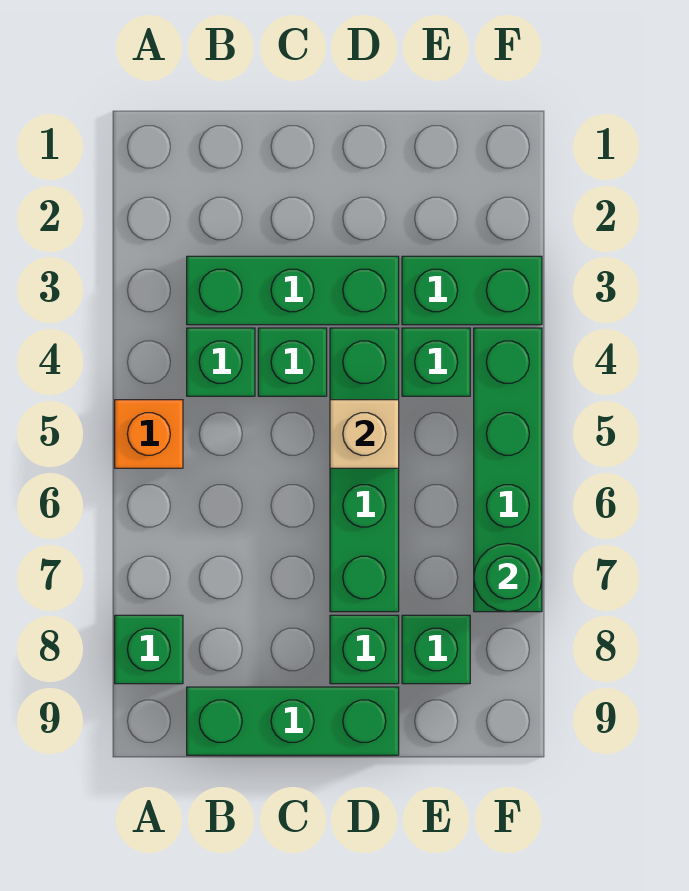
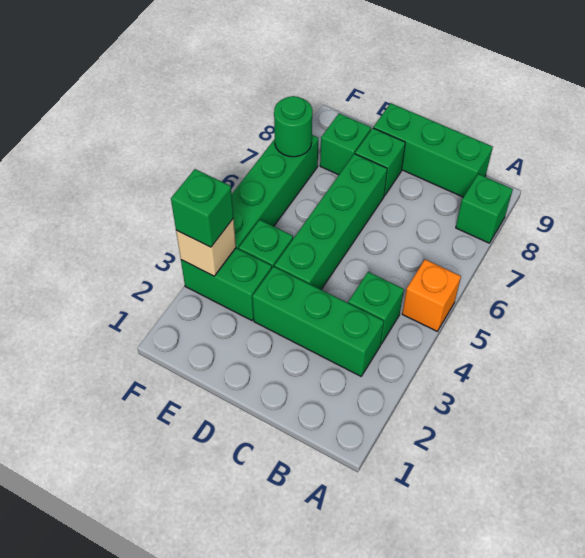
green 1x1 brick [258,328,327,396] -> green 1x1 brick moved to [171,169,233,247]
tan 1x1 brick [330,400,399,468] -> tan 1x1 brick moved to [176,219,236,276]

